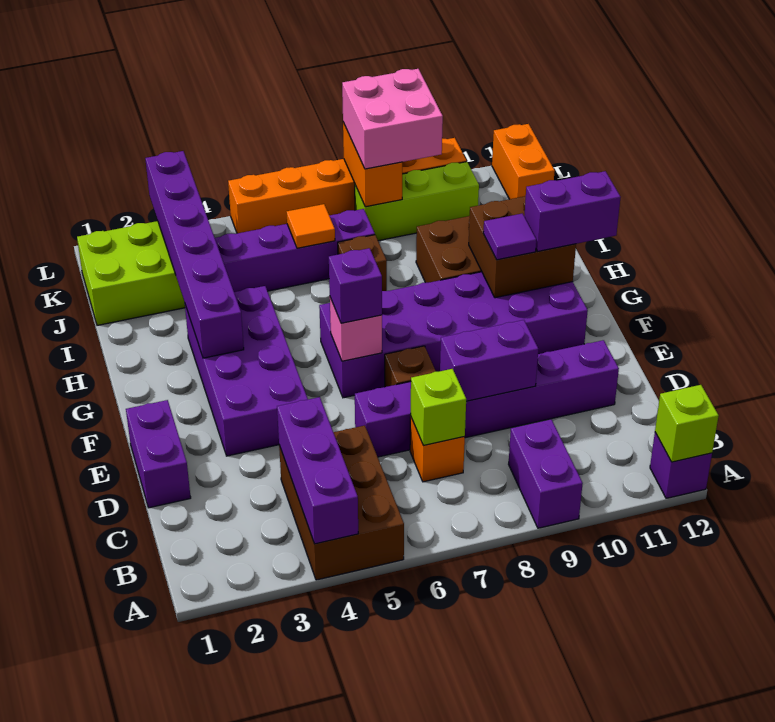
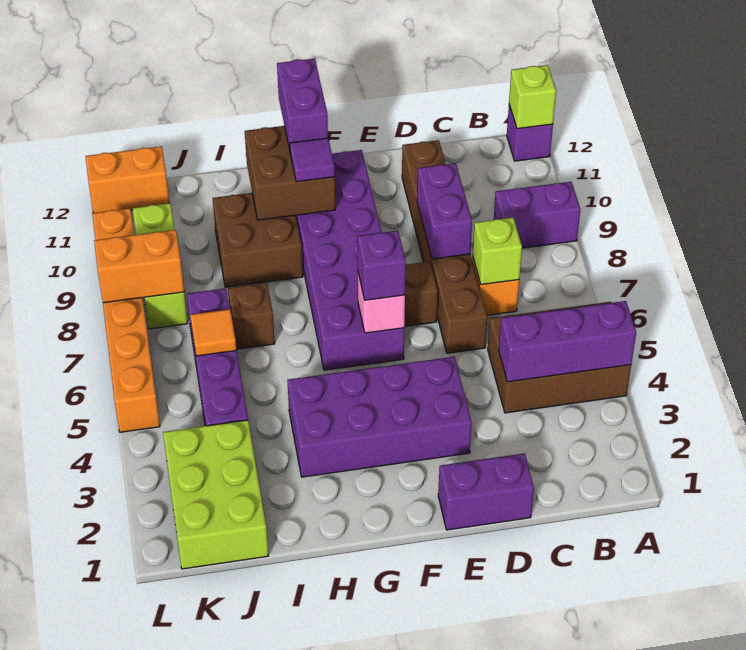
purple 1x6 brick [355,340,619,457] -> brown 1x6 brick [402,140,487,353]
purple 1x6 brick [145,151,244,358] -> none
pink 2x2 brick [342,69,443,169] -> none

